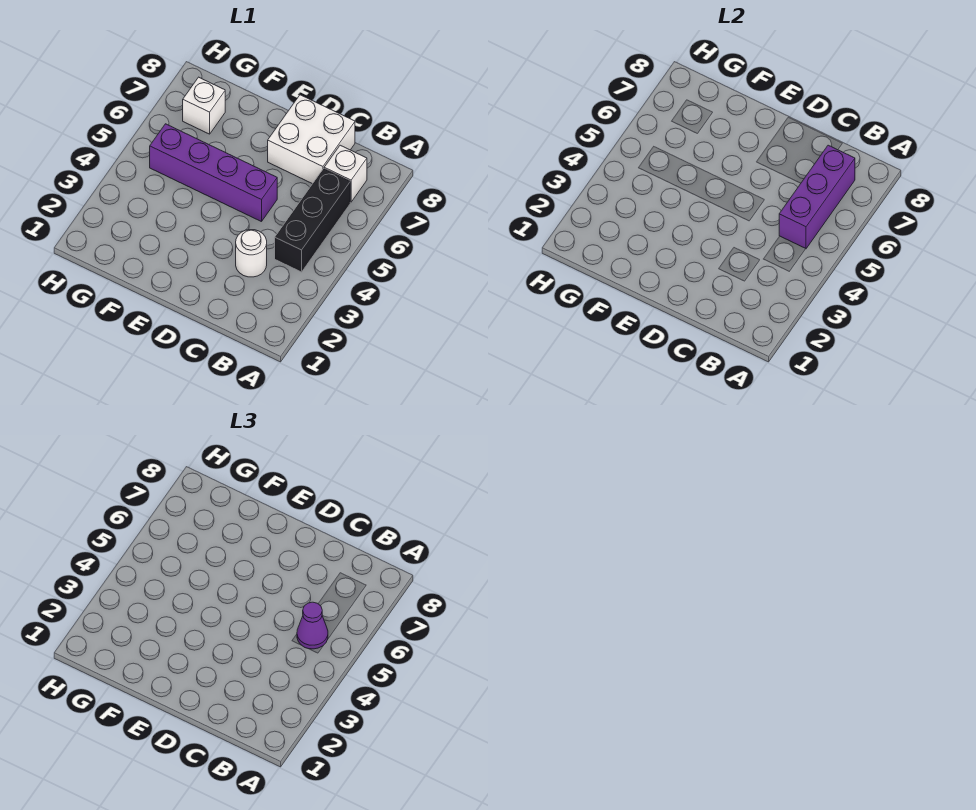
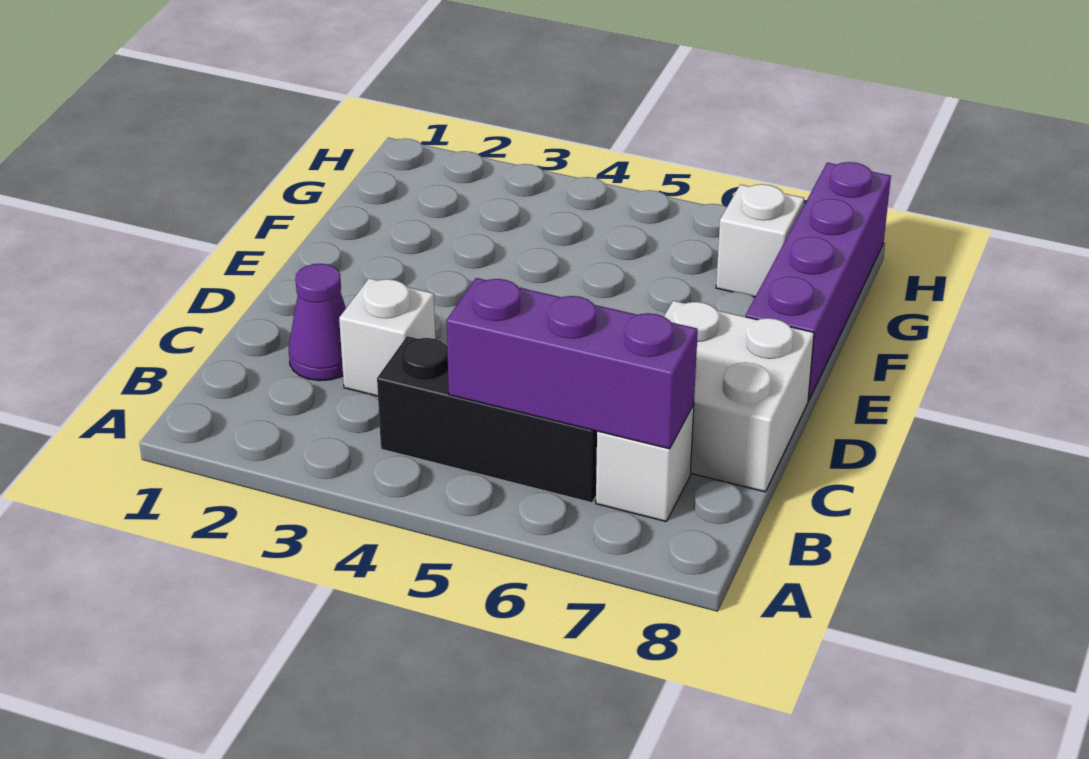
purple 1x1 cone [297,602,328,649] -> purple 1x1 cone moved to [289,264,346,381]
white 1x1 round brick [236,230,267,277] -> white 1x1 brick [339,278,435,396]
purple 1x4 brick [150,124,277,222] -> purple 1x4 brick moved to [746,162,891,401]

